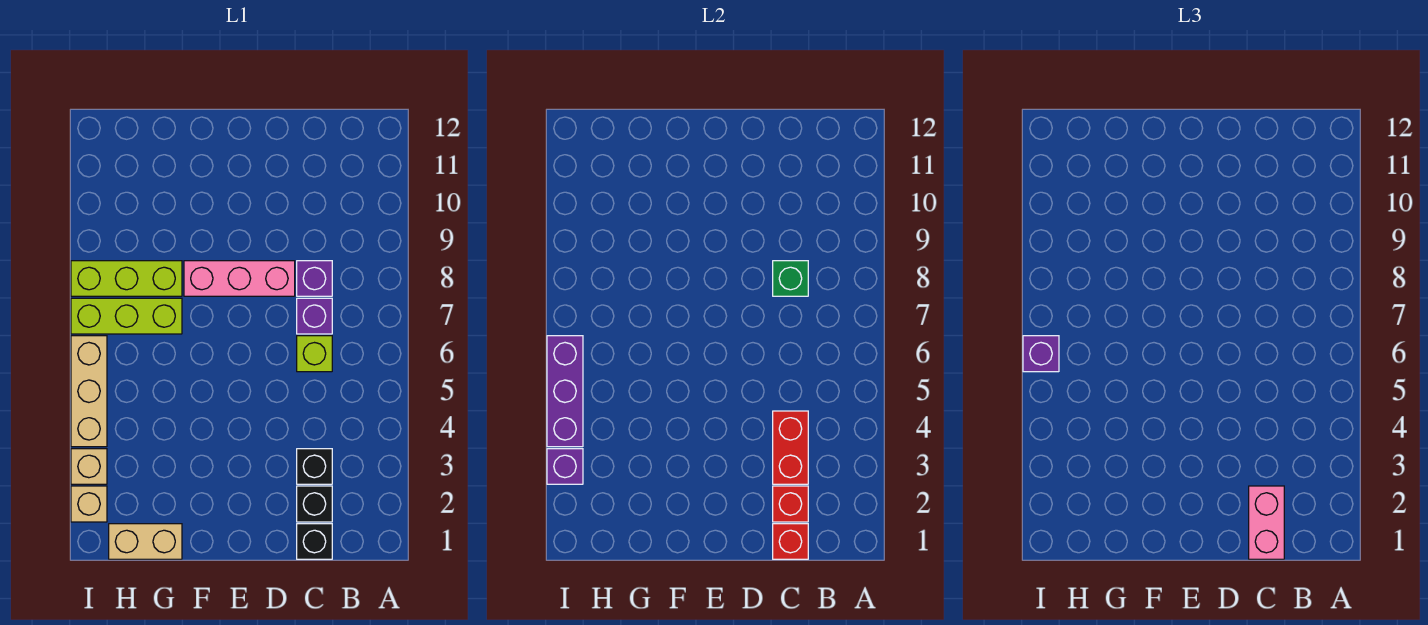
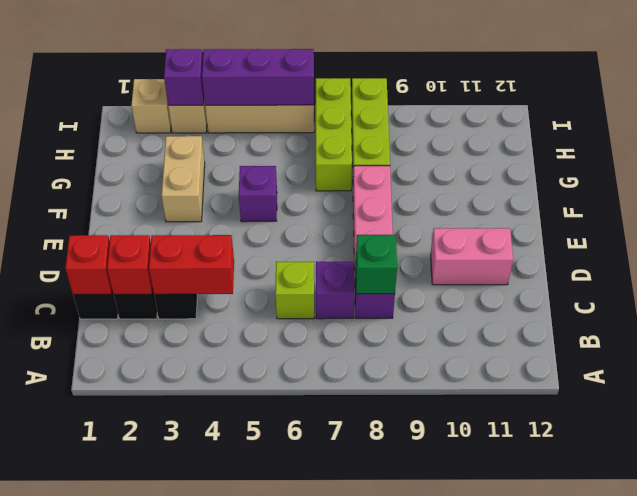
pink 1x2 brick [1249,486,1284,559] -> pink 1x2 brick moved to [431,228,513,285]
tan 1x2 brick [109,524,182,559] -> tan 1x2 brick moved to [161,136,205,222]
purple 1x1 brick [1023,336,1059,372] -> purple 1x1 brick moved to [239,166,277,222]

